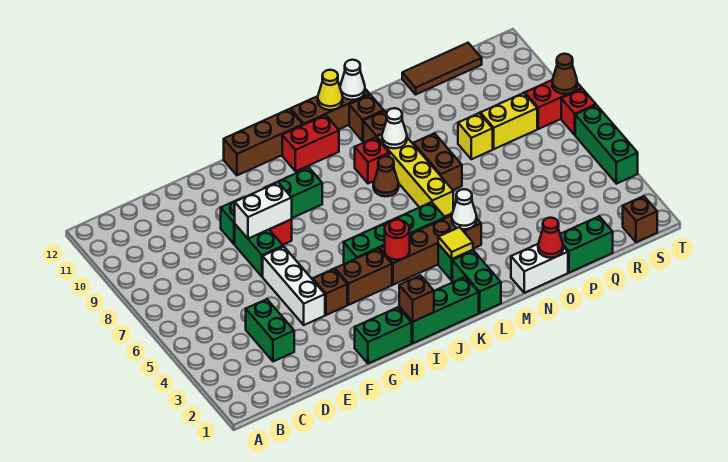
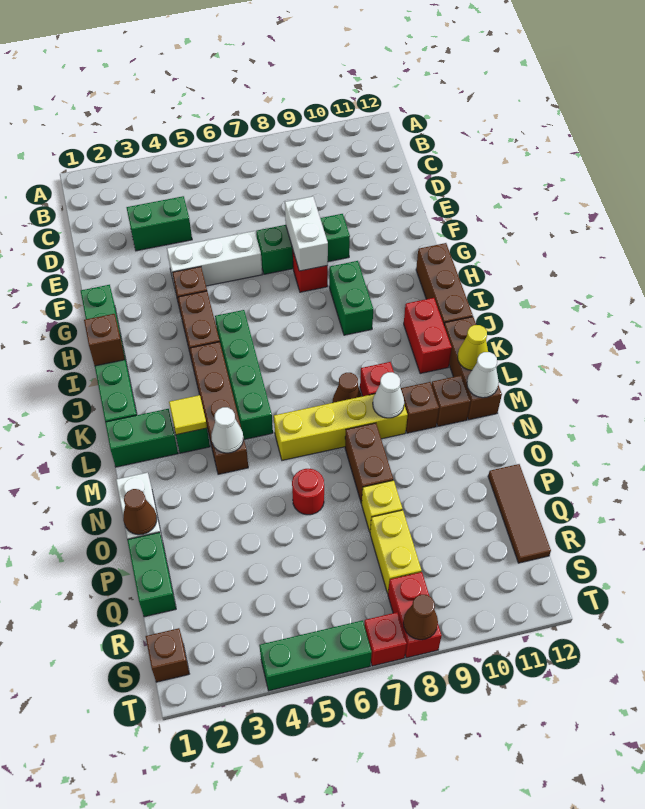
red 1x1 round brick [385,220,410,260] -> red 1x1 round brick moved to [292,469,324,515]
brown 1x2 brick [413,133,462,190] -> brown 1x2 brick turned to [345,423,393,503]
red 1x1 cone [538,218,563,258] -> brown 1x1 cone [123,489,157,535]

